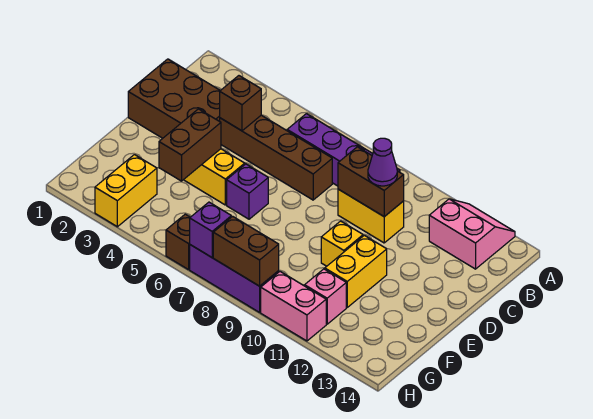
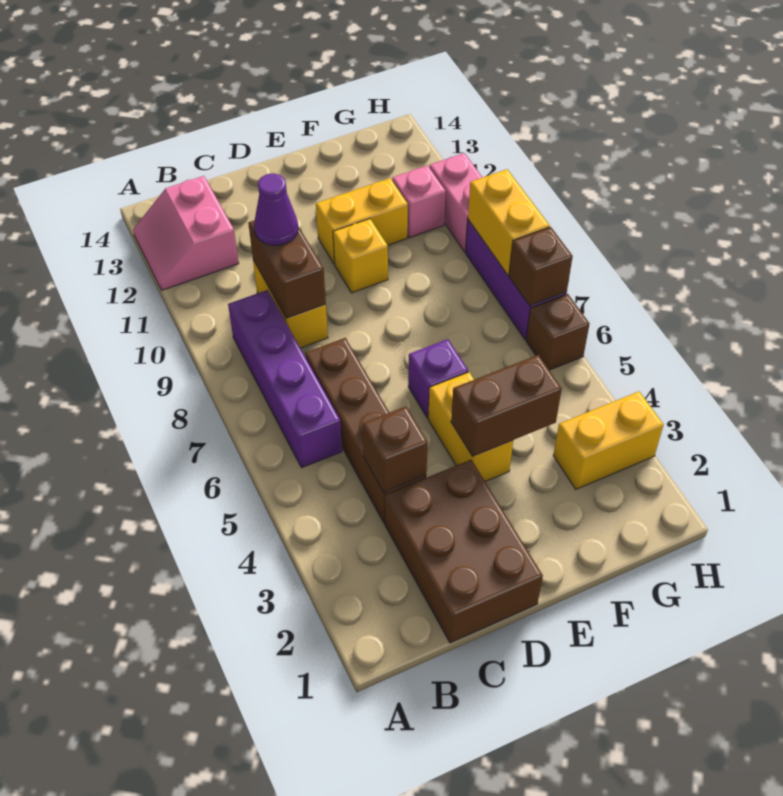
purple 1x1 brick [190,202,231,257] -> brown 1x1 brick [509,227,573,306]
brown 1x2 brick [213,216,279,286] -> yellow 1x2 brick [468,169,550,275]

